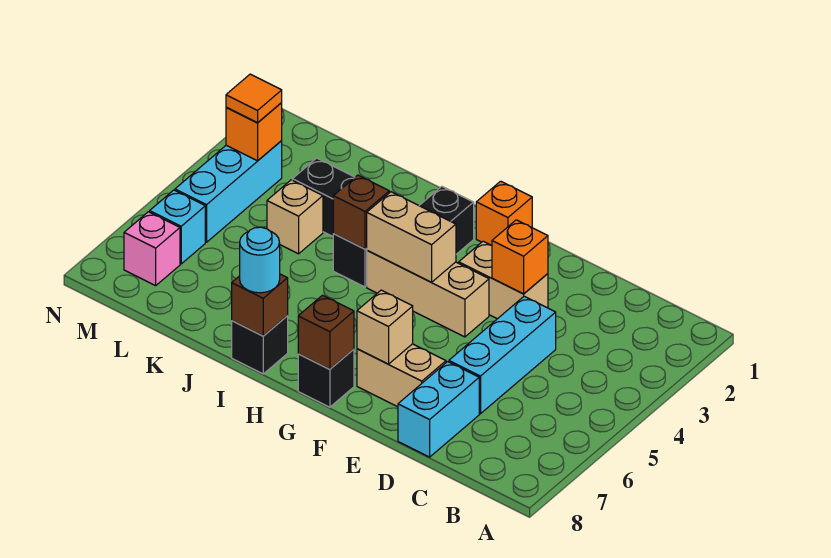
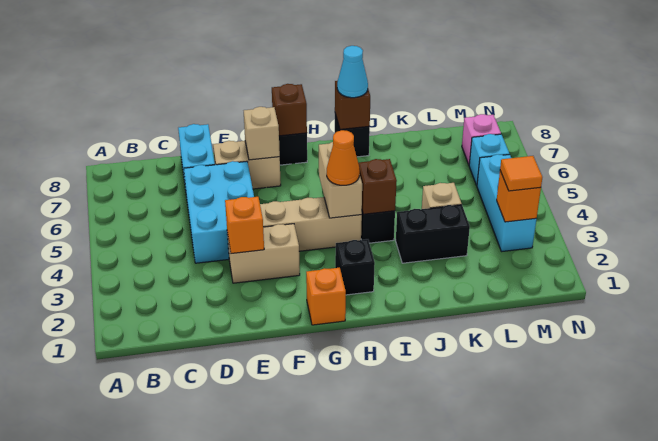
cyan 1x3 brick [449,296,556,414] -> cyan 2x3 brick [184,161,254,263]
tan 1x2 brick [367,192,456,282] -> tan 1x2 brick turned to [319,142,362,218]
none -> orange 1x1 cone [327,130,360,185]
cyan 1x1 round brick [240,227,280,293] -> cyan 1x1 cone [337,46,368,98]

